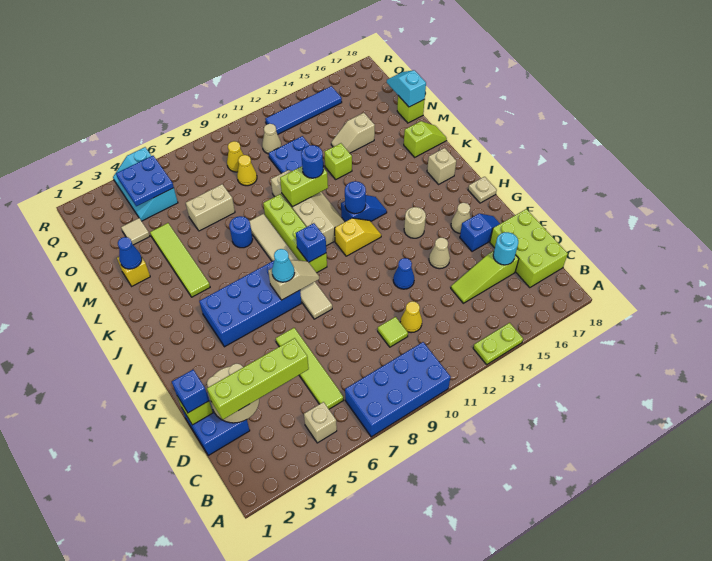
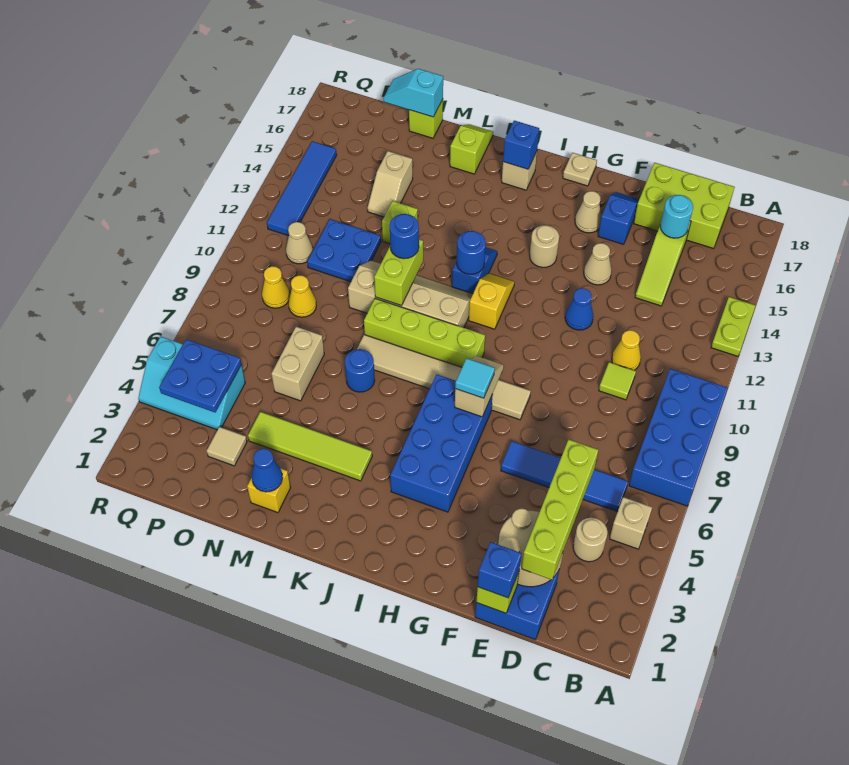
none -> tan 1x1 round brick [573,517,608,562]
lime 1x4 tile [276,328,344,409] -> blue 1x4 tile [501,441,628,512]
cyan 1x1 cone [272,249,294,282] -> cyan 1x1 tile [455,358,495,398]
blue 1x1 brick [296,223,326,262] -> blue 1x1 brick moved to [503,121,539,169]

